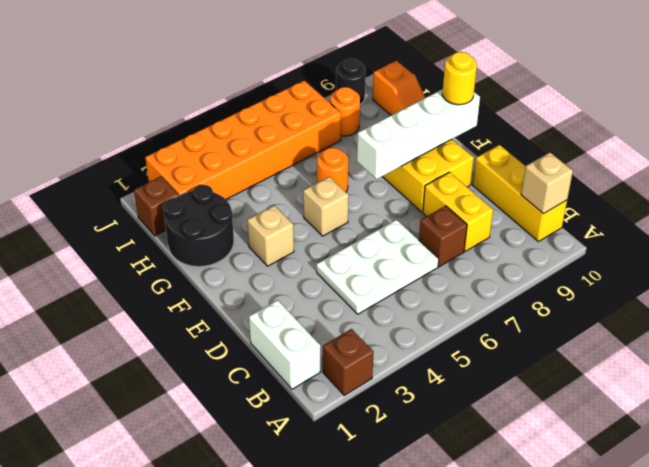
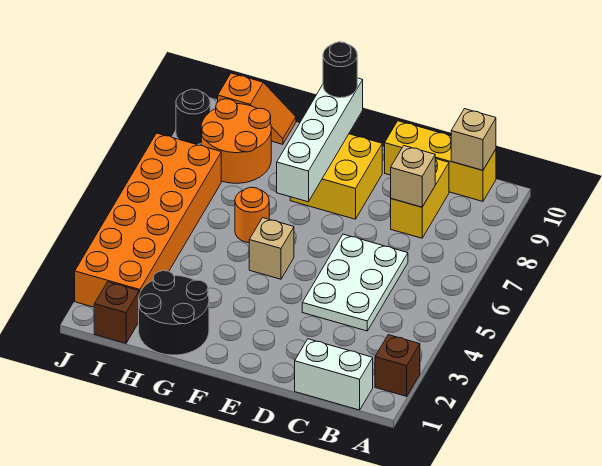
brown 1x1 brick [419,206,467,267] -> none
yellow 1x2 brick [423,172,493,251] -> yellow 1x2 brick turned to [391,159,449,238]
tan 1x1 brick [247,206,294,266] -> tan 1x1 brick moved to [391,146,435,207]
yellow 1x1 round brick [442,52,477,105] -> black 1x1 round brick [323,42,357,98]
orange 1x1 round brick [330,87,360,136] -> orange 2x2 round brick [201,99,271,183]

